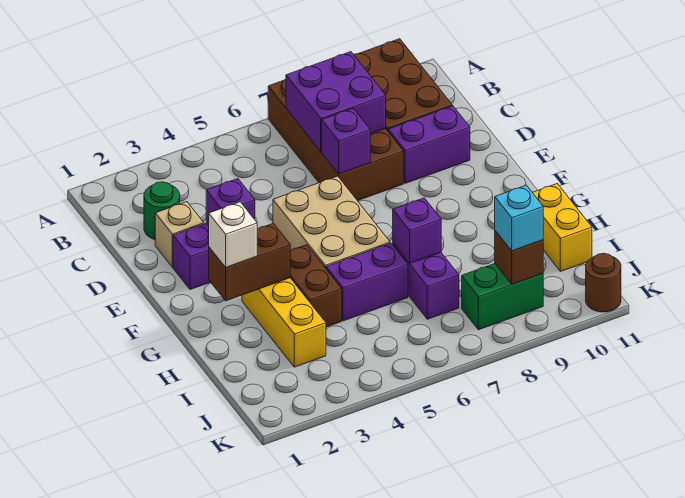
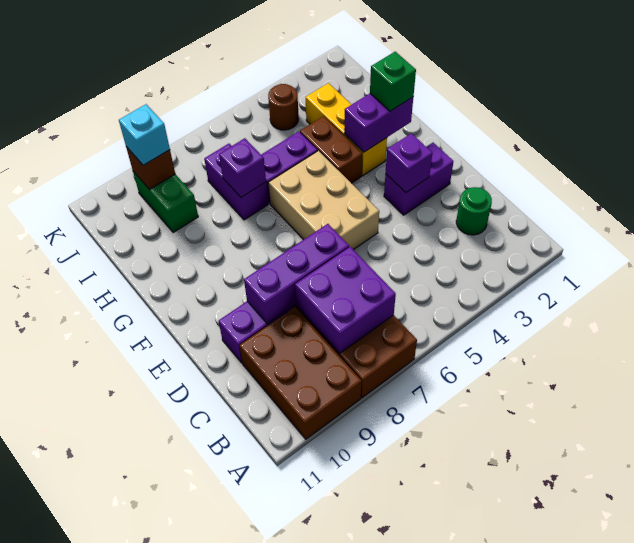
tan 1x1 brick [155,202,204,267] -> none
purple 1x1 brick [322,109,370,174] -> purple 1x3 brick [244,224,349,324]
brown 1x2 brick [209,223,290,301] -> purple 1x2 brick [344,94,413,152]
white 1x1 brick [209,202,257,267] -> green 1x1 brick [370,52,416,111]
yellow 1x2 brick [532,184,592,271] -> none
green 1x2 brick [462,264,543,330] -> green 1x2 brick turned to [133,171,198,233]
brown 1x1 round brick [586,253,621,312] -> brown 1x1 round brick moved to [268,84,299,130]

